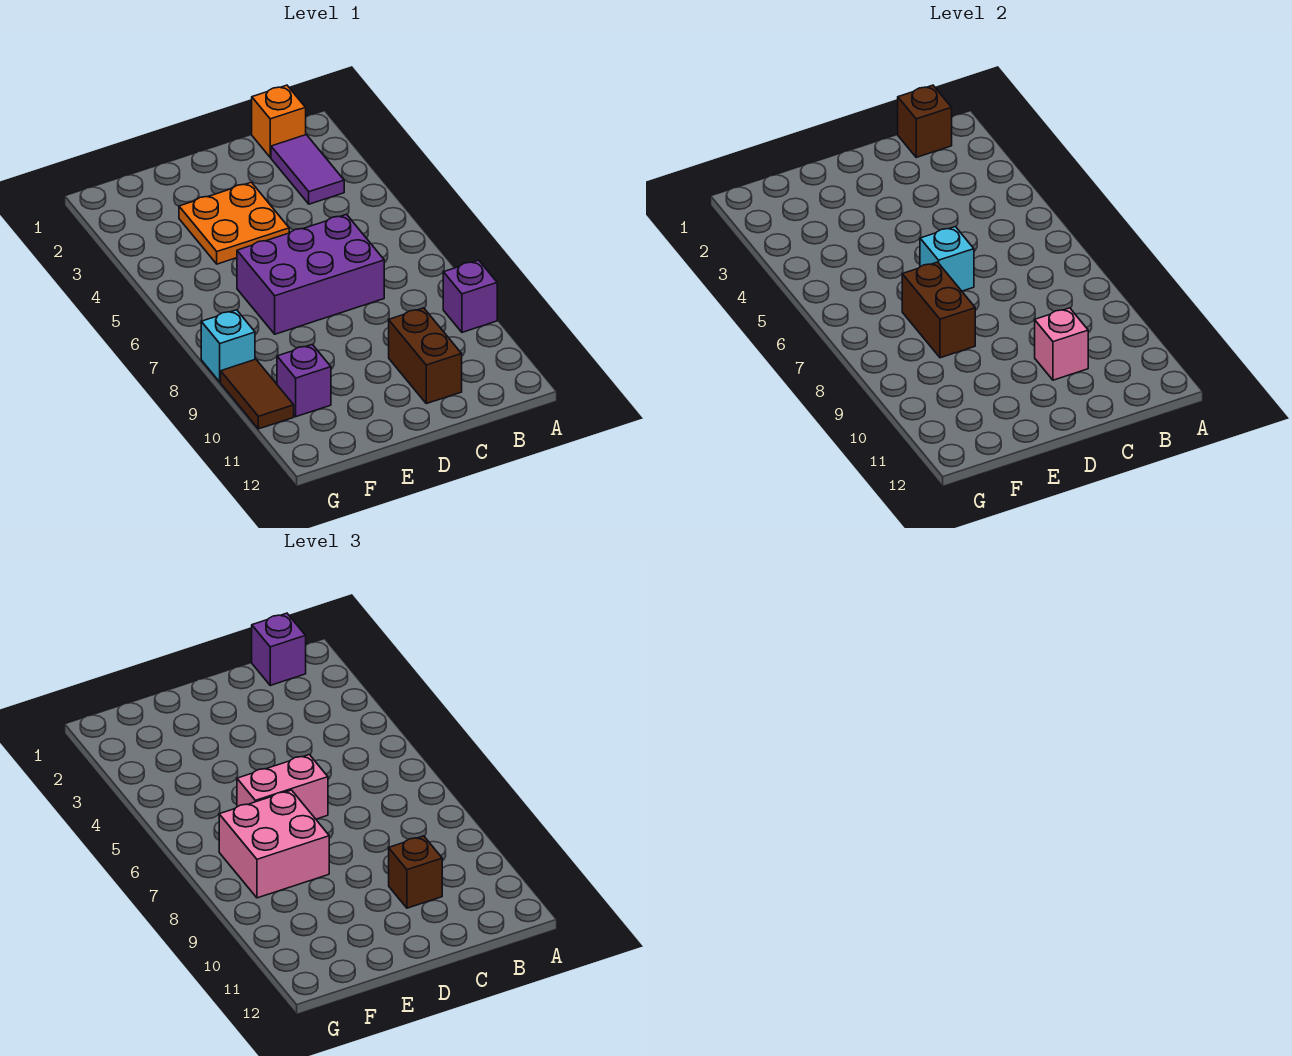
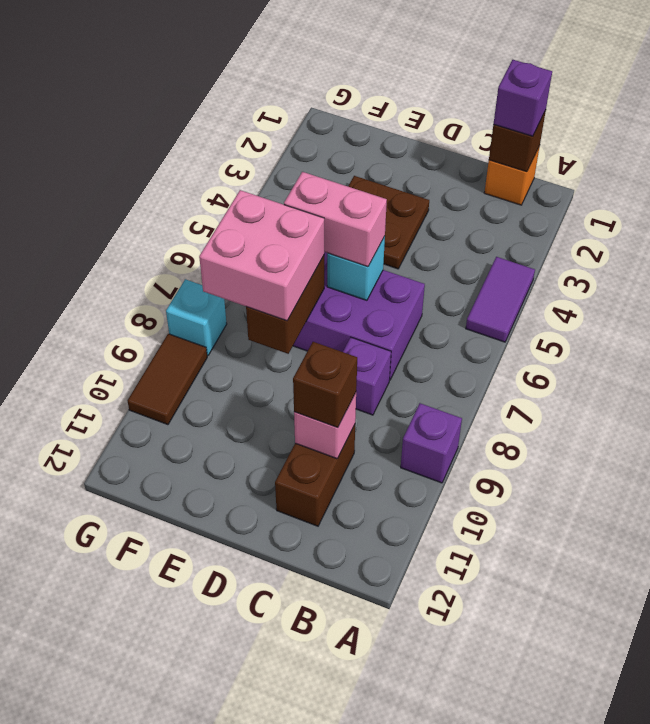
purple 1x2 tile [271,135,344,204] -> purple 1x2 tile moved to [466,257,535,342]
orange 2x2 plate [179,182,289,264] -> brown 2x2 plate [348,176,429,269]
purple 1x1 brick [277,345,331,417] -> purple 1x1 brick moved to [343,337,391,415]

